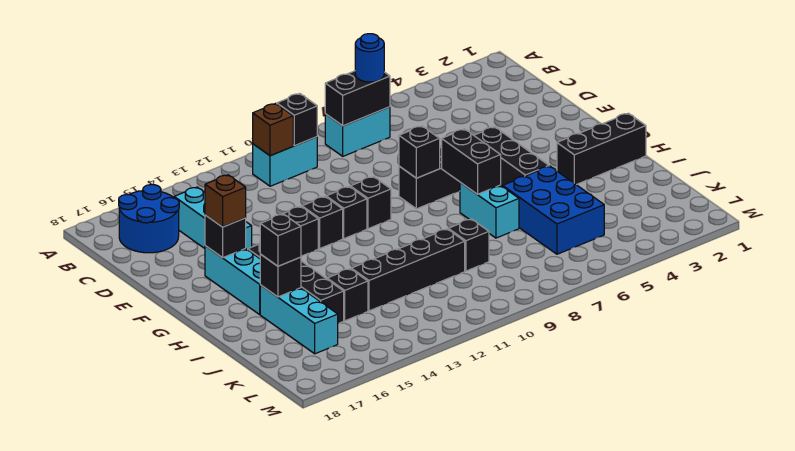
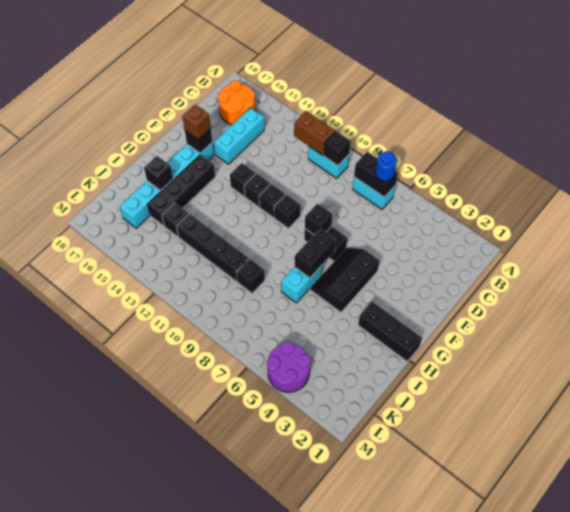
brown 1x1 brick [253,104,293,156] -> brown 1x2 brick [294,111,335,155]
blue 2x2 round brick [119,185,179,253] -> orange 2x2 round brick [218,81,255,125]
blue 2x3 brick [503,166,604,254] -> none
black 1x1 brick [260,214,301,266] -> none
none -> purple 2x2 round brick [267,341,311,392]

